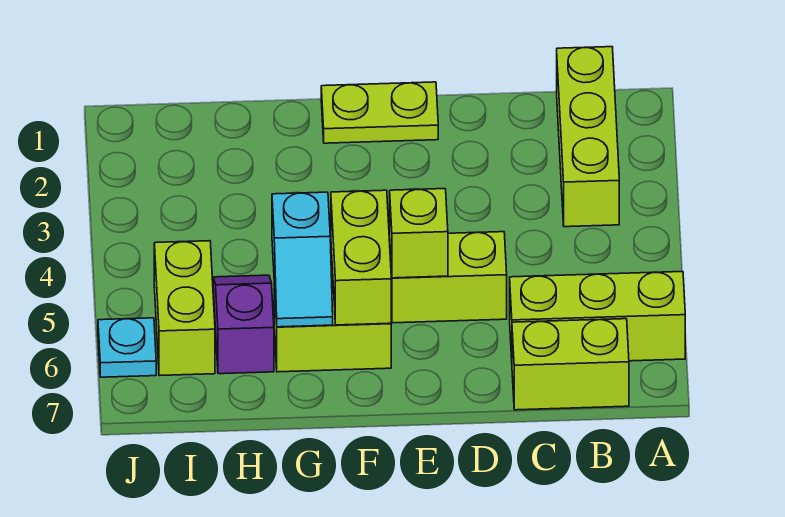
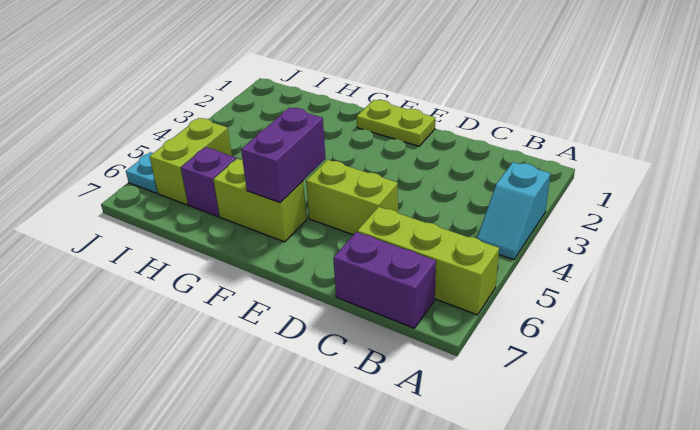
lime 1x3 brick [557,47,619,227] -> none
lime 1x2 brick [512,319,629,410] -> purple 1x2 brick [333,232,436,328]
lime 1x1 brick [390,189,448,278] -> none
lime 1x2 brick [331,190,391,325] -> purple 1x2 brick [241,108,326,203]
cyan 1x2 slope [272,192,333,327] -> cyan 1x2 slope moved to [477,162,551,260]

